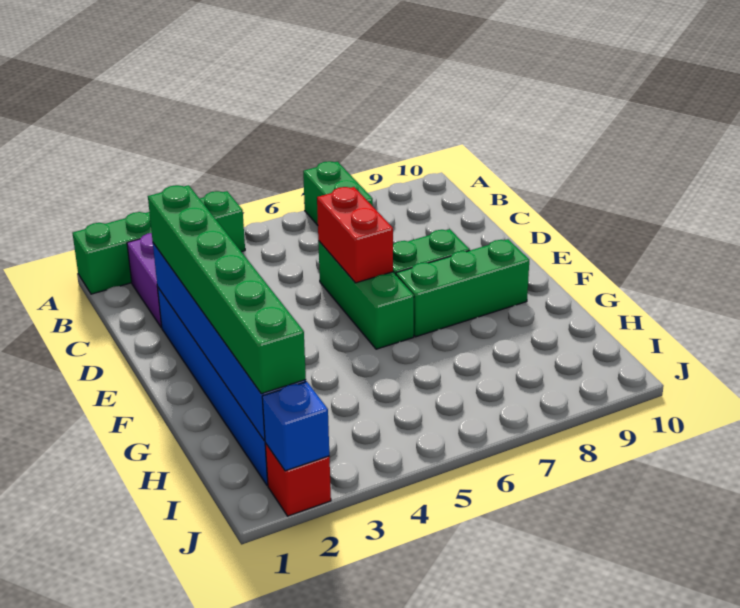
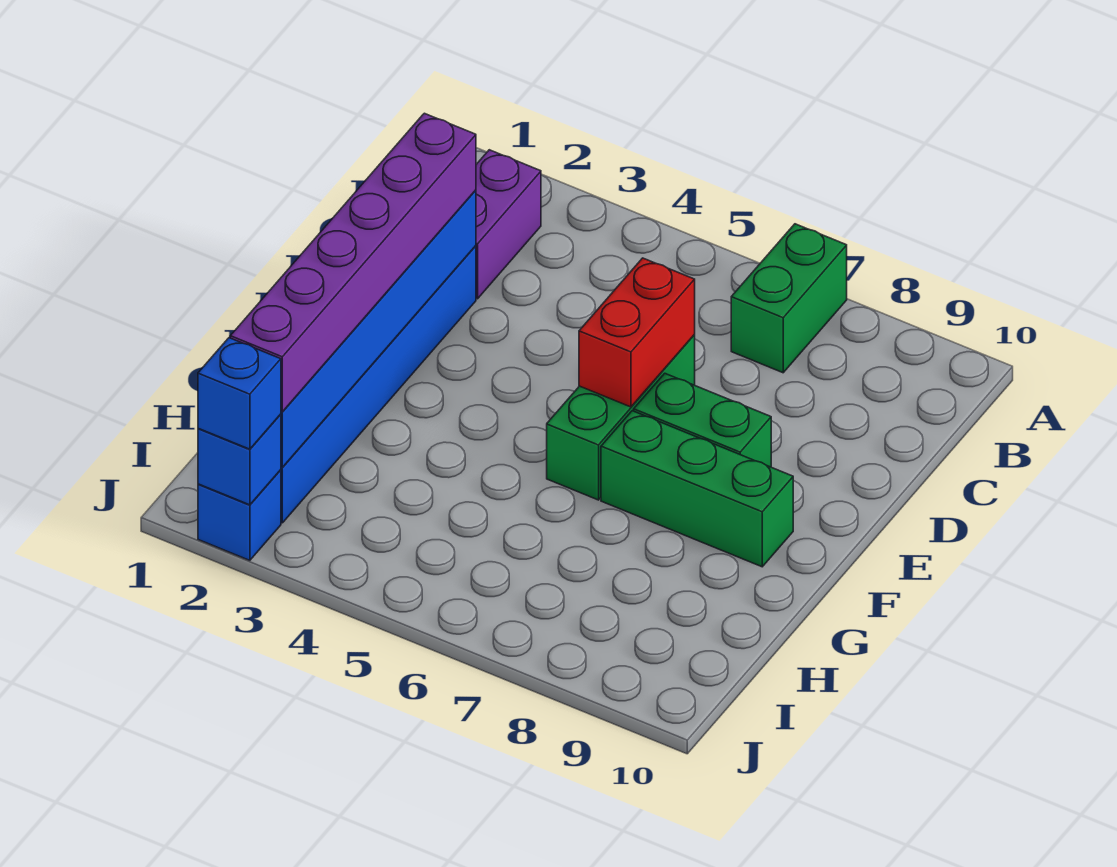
green 1x4 brick [72,191,245,294] -> none
green 1x6 brick [148,185,306,394] -> purple 1x6 brick [230,113,476,412]
red 1x1 brick [265,443,331,516] -> blue 1x1 brick [198,470,281,560]
none -> blue 1x1 brick [198,338,281,449]

